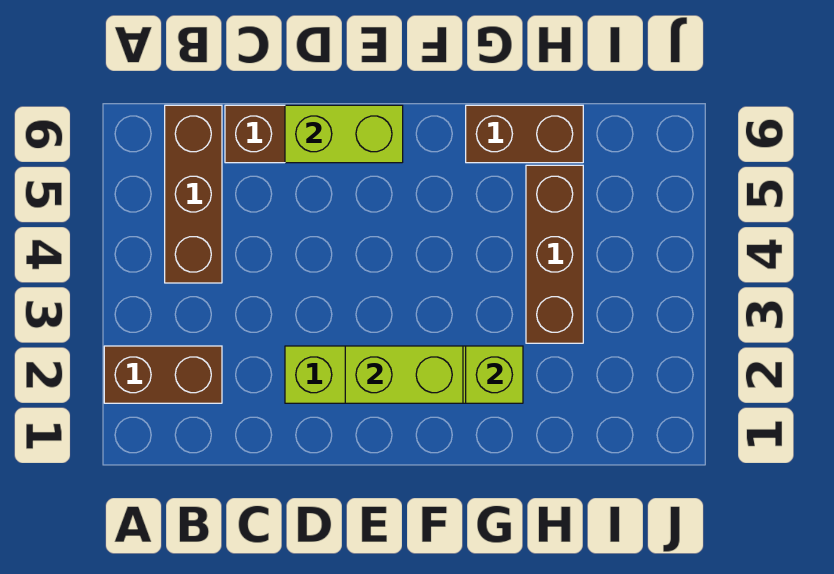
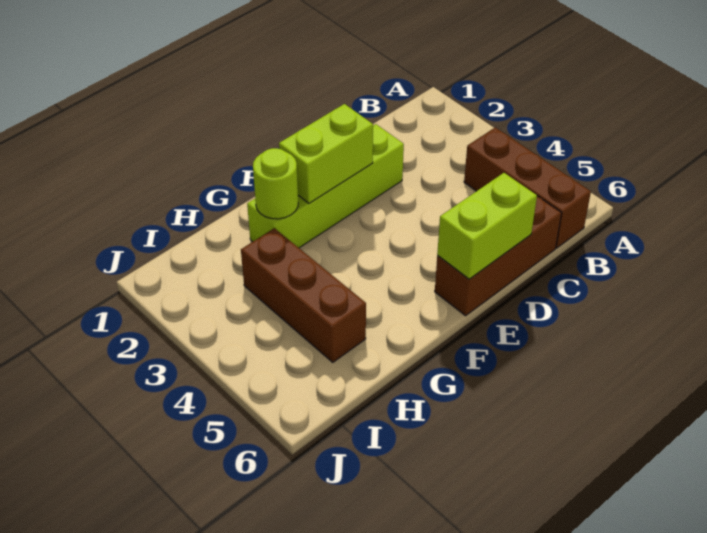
brown 1x2 brick [104,346,222,403] -> none
lime 1x1 brick [466,346,523,403] -> lime 1x1 round brick [253,148,298,219]
brown 1x2 brick [466,105,583,163] -> none

